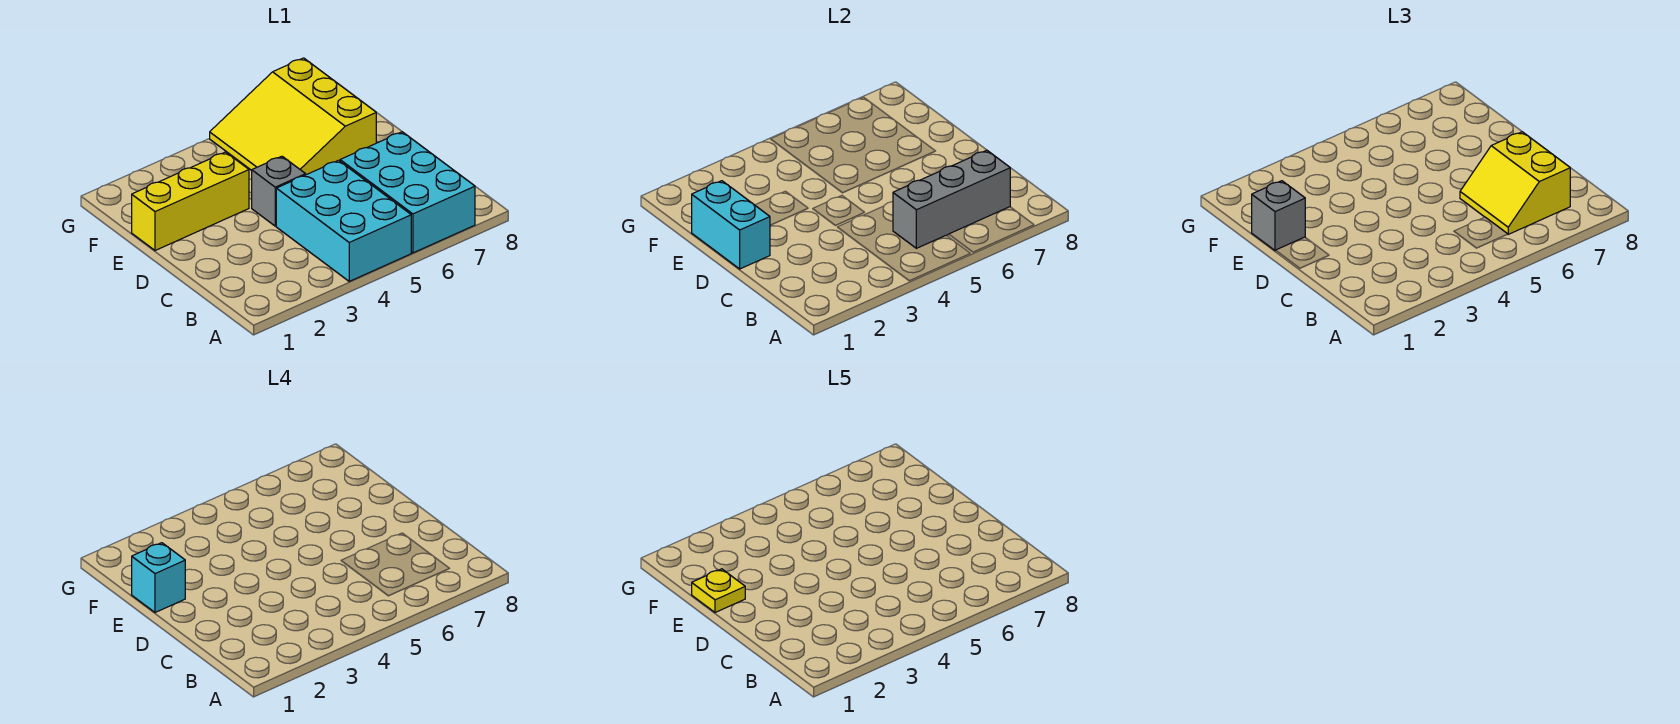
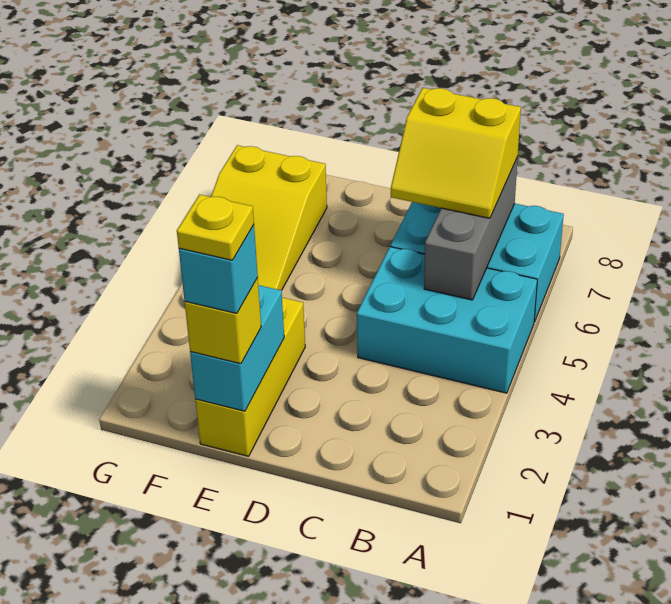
cyan 1x2 brick [692,181,770,269] -> cyan 1x2 brick turned to [190,285,284,411]
grey 1x1 brick [252,156,306,226] -> none
grey 1x1 brick [1252,181,1305,250] -> yellow 1x1 brick [185,278,261,364]
yellow 3x3 slope [210,58,376,175] -> yellow 2x3 slope [211,145,327,290]

